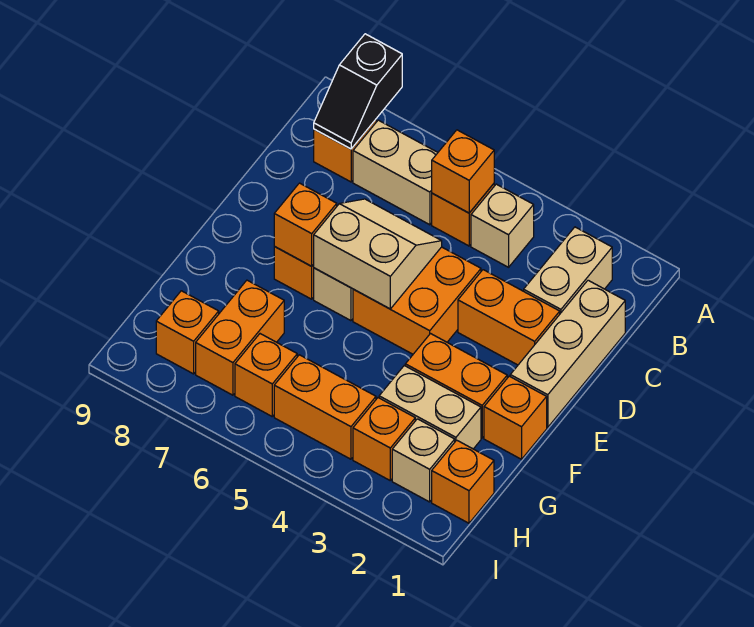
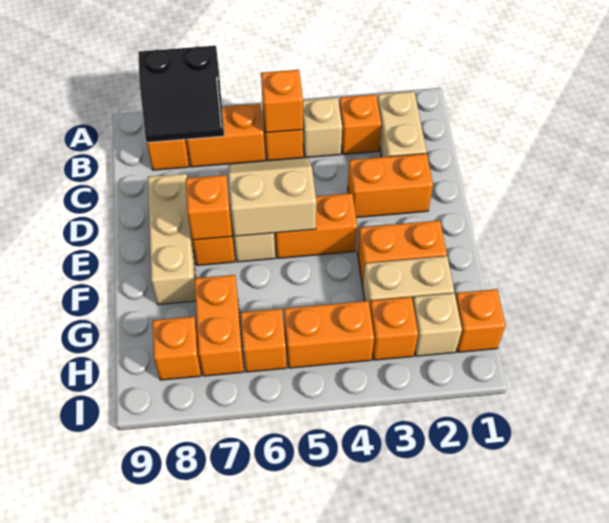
black 1x2 slope [314,34,402,149] -> black 2x2 slope [139,46,224,142]
tan 1x2 brick [353,120,438,225] -> orange 1x2 brick [187,104,265,167]
tan 1x3 brick [510,280,625,427] -> tan 1x3 brick moved to [148,174,196,305]
orange 2x2 brick [353,247,481,354] -> orange 1x2 brick [275,193,357,258]
orange 1x1 brick [484,376,547,459] -> orange 1x1 brick moved to [339,95,381,154]

